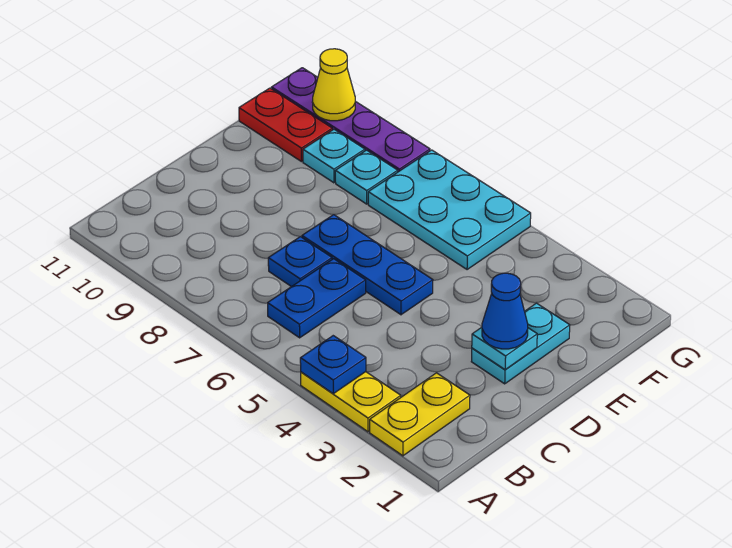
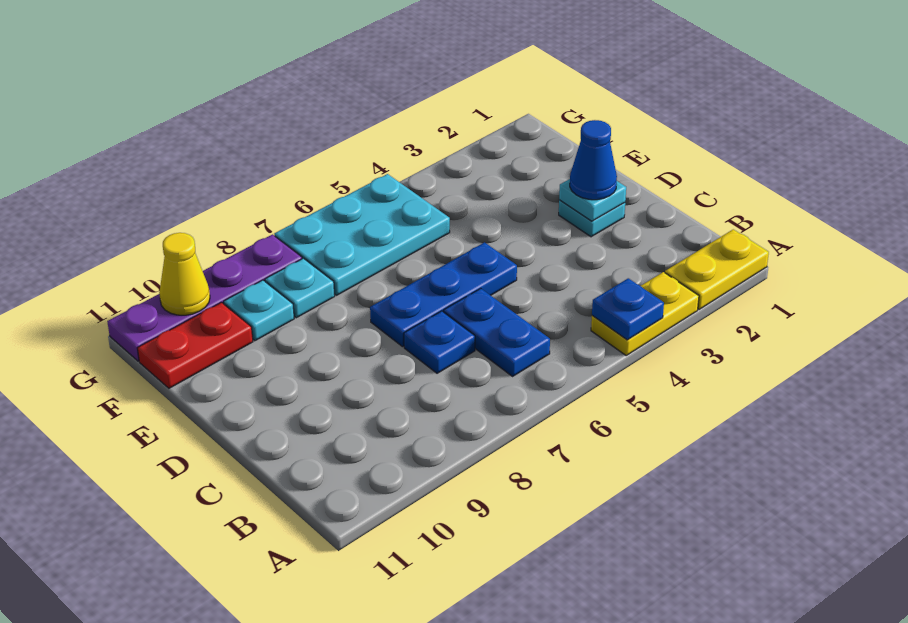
yellow 1x2 plate [370,373,470,456] -> yellow 1x2 plate turned to [665,229,769,309]
cyan 1x2 plate [471,303,570,384] -> cyan 1x1 plate [559,200,625,237]

